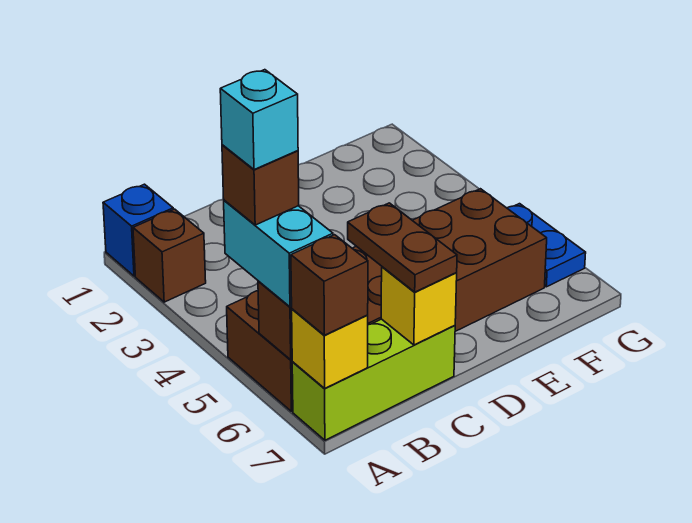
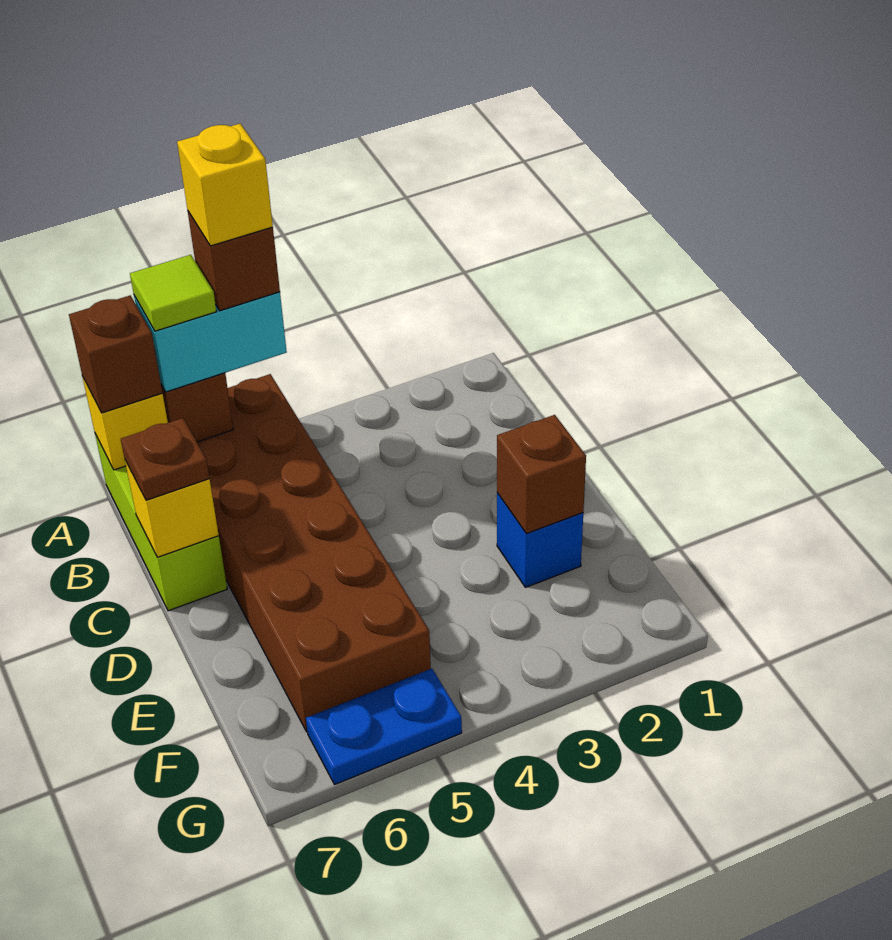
blue 1x1 brick [103,184,173,276] -> blue 1x1 brick moved to [497,493,583,587]
brown 1x1 brick [133,209,206,302] -> brown 1x1 brick moved to [497,415,586,534]
cyan 1x1 brick [220,70,298,170] -> yellow 1x1 brick [177,124,273,246]
none -> lime 1x1 tile [130,255,216,331]
brown 1x2 plate [348,203,457,292] -> brown 1x1 plate [121,418,210,500]

